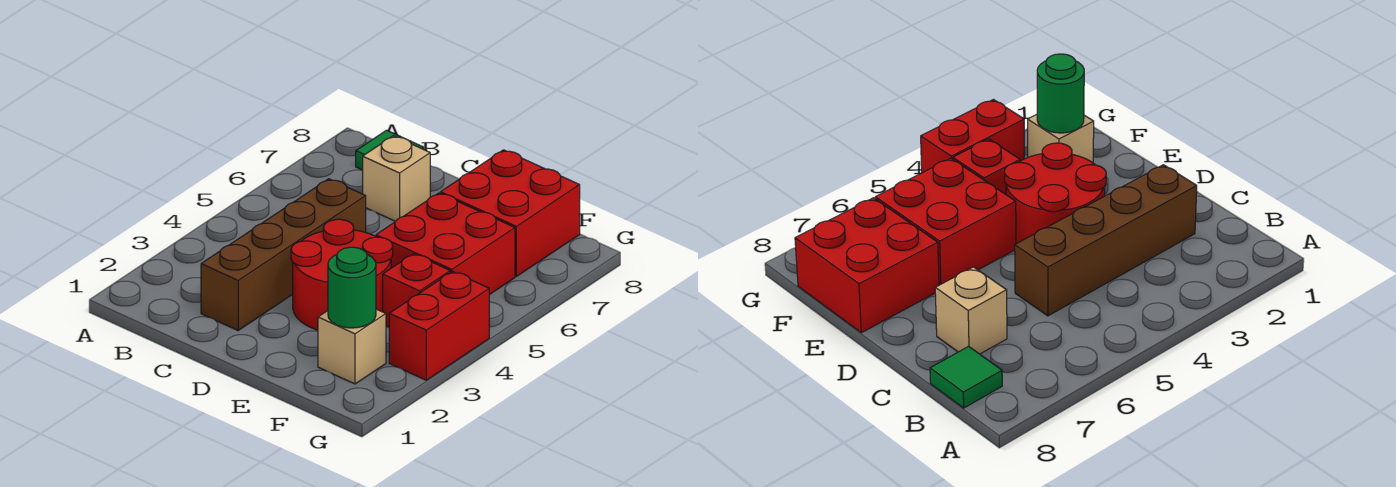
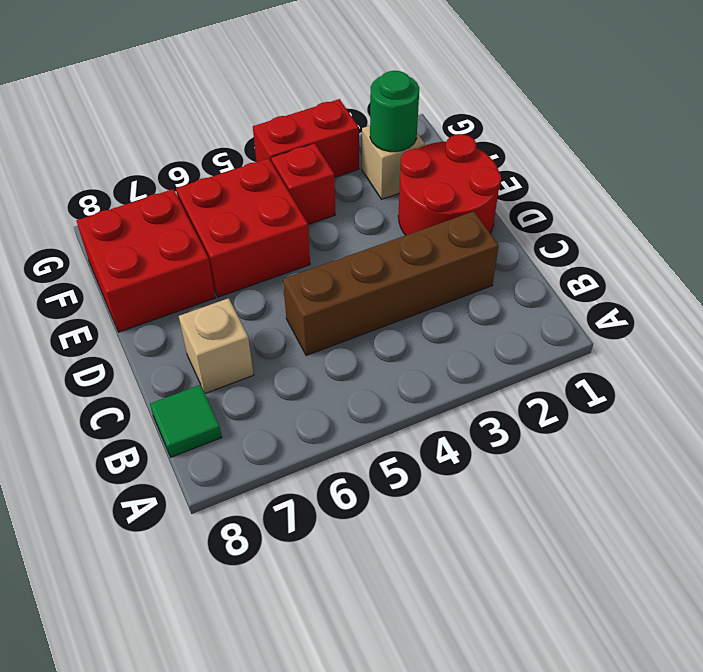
red 2x2 round brick [291,219,393,330] -> red 2x2 round brick moved to [398,134,501,235]

